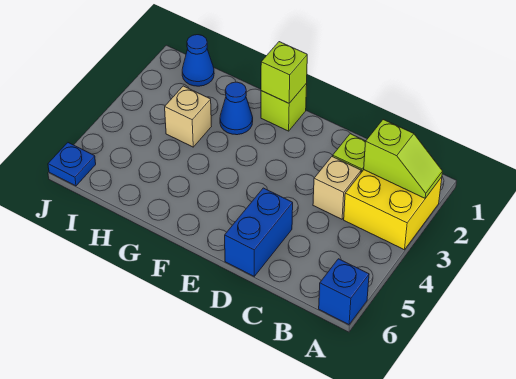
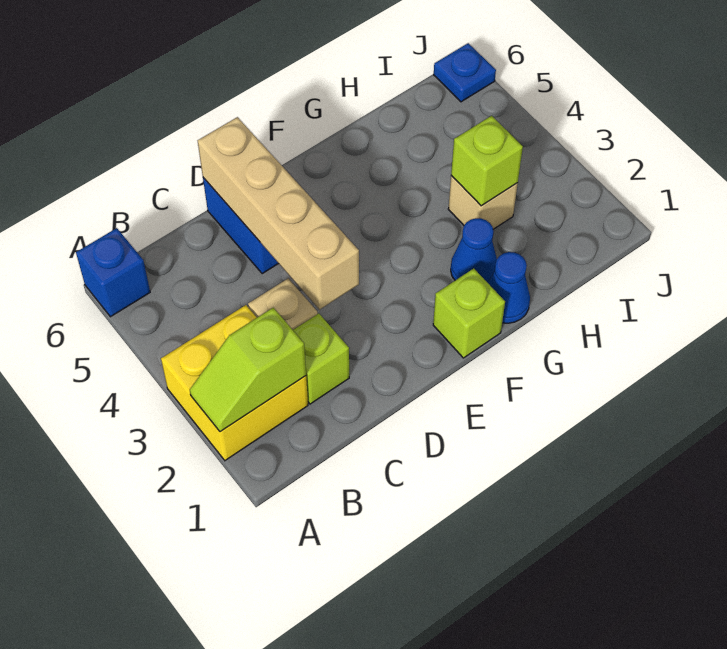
none -> tan 1x4 brick [198,117,359,310]
lime 1x1 brick [261,42,307,103] -> lime 1x1 brick moved to [451,116,523,206]
blue 1x1 cone [182,35,214,86] -> blue 1x1 cone moved to [488,252,530,323]

